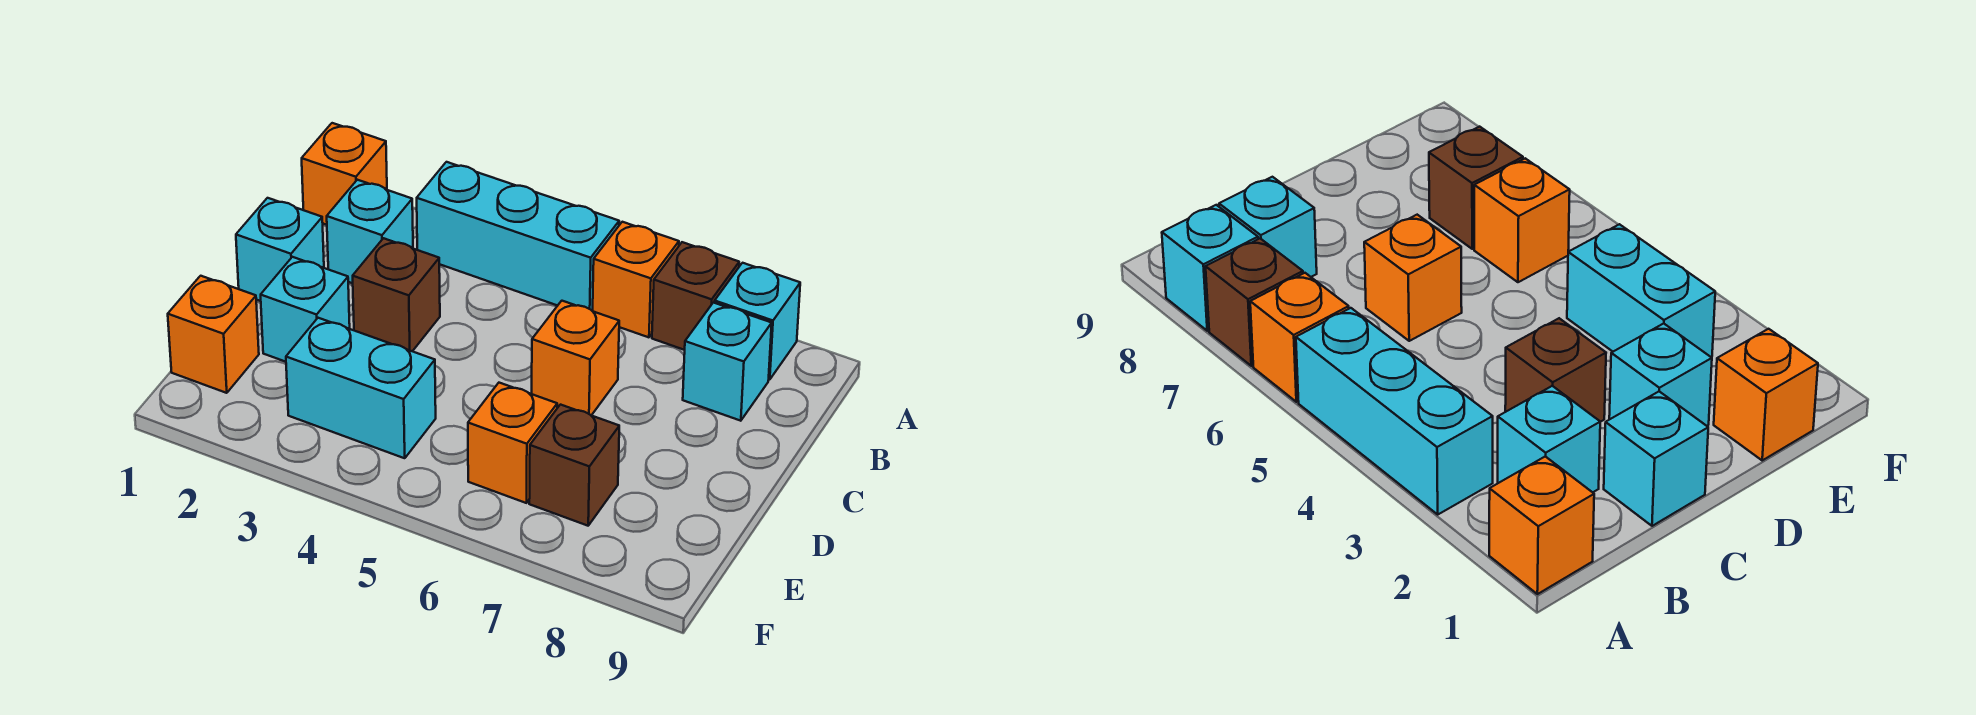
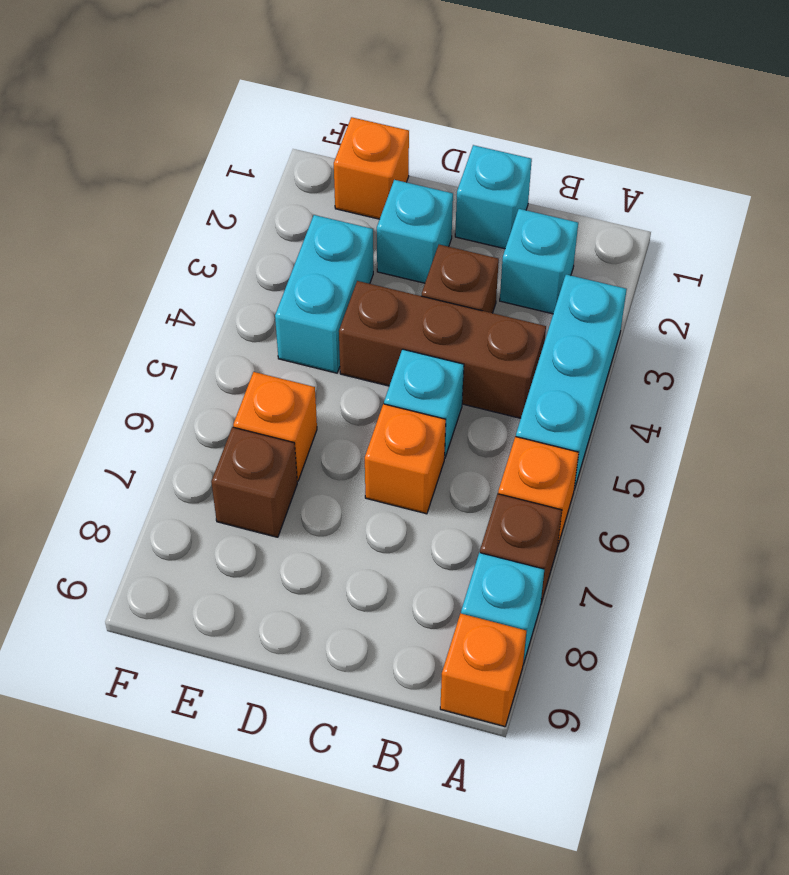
orange 1x1 brick [302,123,387,225] -> orange 1x1 brick moved to [440,613,526,727]
none -> brown 1x3 brick [339,281,546,418]
cyan 1x1 brick [683,303,772,421] -> cyan 1x1 brick moved to [384,349,464,458]

